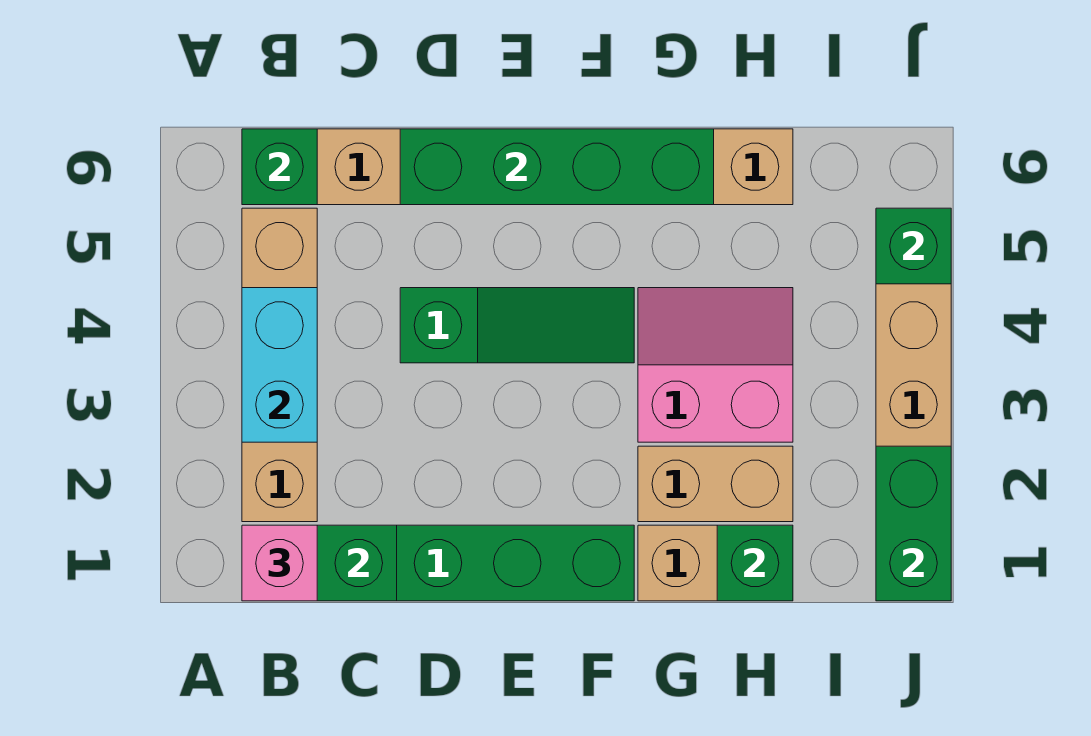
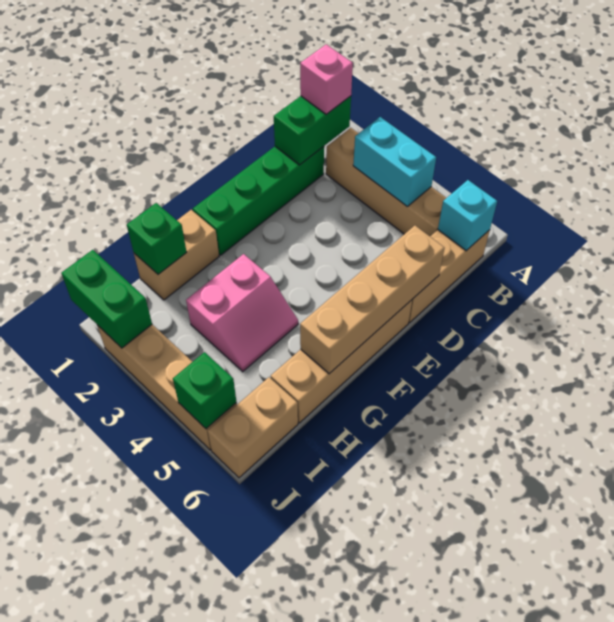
green 1x1 brick [242,129,317,205] -> cyan 1x1 brick [438,180,497,251]
green 1x3 slope [400,288,634,363] -> none
green 1x4 brick [400,129,714,205] -> tan 1x4 brick [300,226,444,374]
tan 1x2 brick [638,446,793,522] -> tan 1x2 brick moved to [208,377,298,478]

